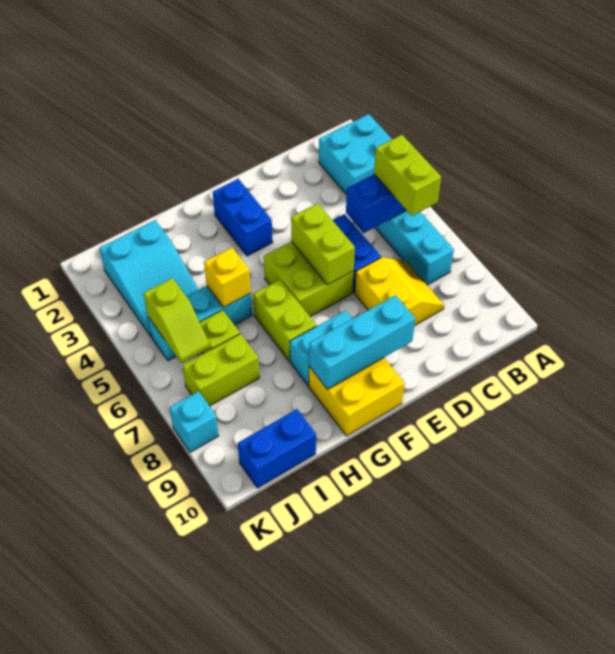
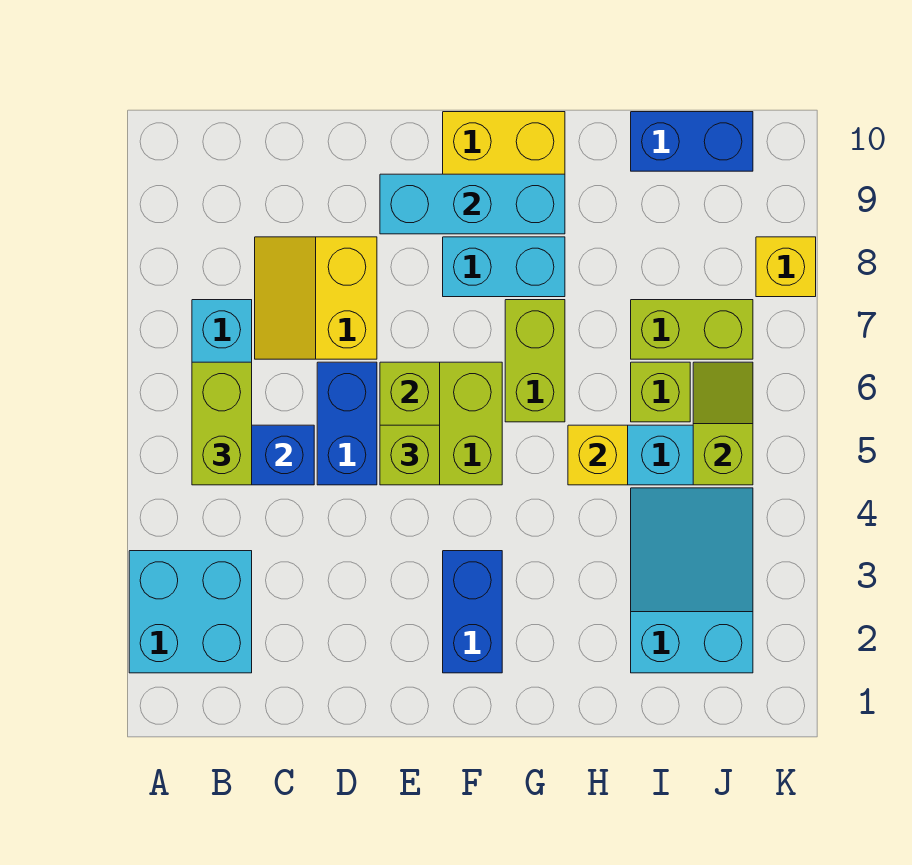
none -> lime 1x1 brick [380,425,440,485]
cyan 1x1 brick [170,391,219,452] -> yellow 1x1 brick [756,237,816,297]

